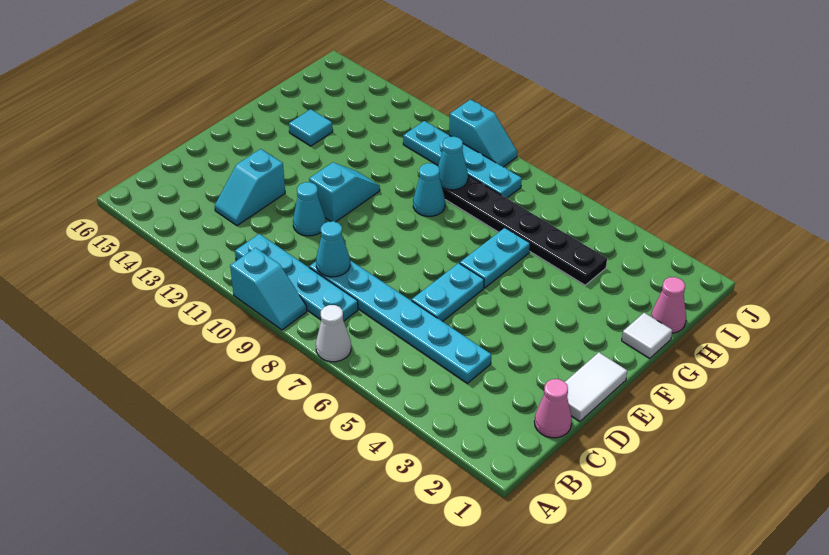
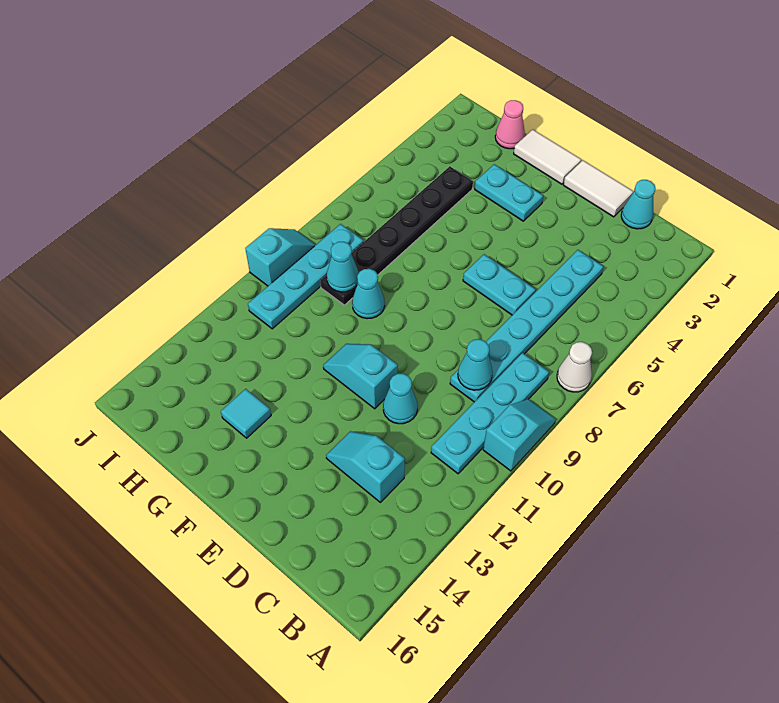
pink 1x1 cone [534,379,572,438] -> cyan 1x1 cone [621,180,656,229]
cyan 1x2 slope [215,149,285,226] -> cyan 1x2 slope turned to [326,431,405,502]
cyan 1x2 plate [460,228,530,288] -> cyan 1x2 plate moved to [475,164,543,221]
white 1x1 tile [622,313,672,358] -> white 1x2 tile [514,130,581,184]

